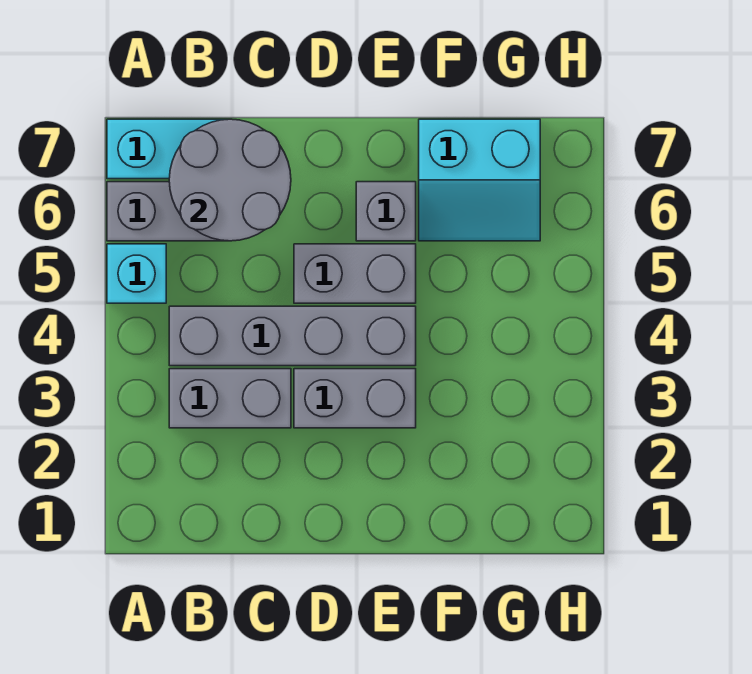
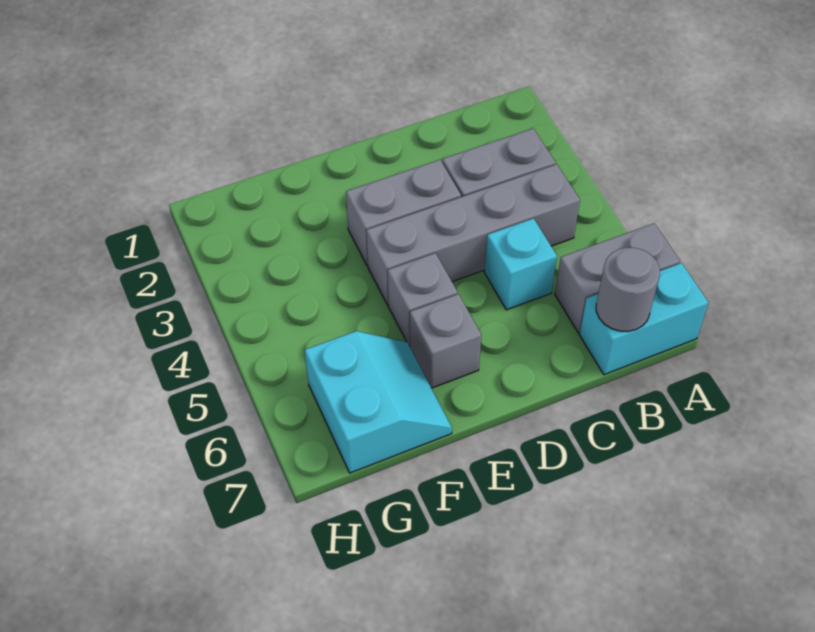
cyan 1x1 brick [107,244,166,303] -> cyan 1x1 brick moved to [484,218,557,310]
grey 2x2 round brick [169,119,291,241] -> grey 1x1 round brick [596,248,660,331]
grey 1x2 brick [294,244,416,303] -> grey 1x1 brick [388,253,458,346]
cyan 2x2 slope [419,119,540,241] -> cyan 2x2 slope turned to [305,331,452,473]

